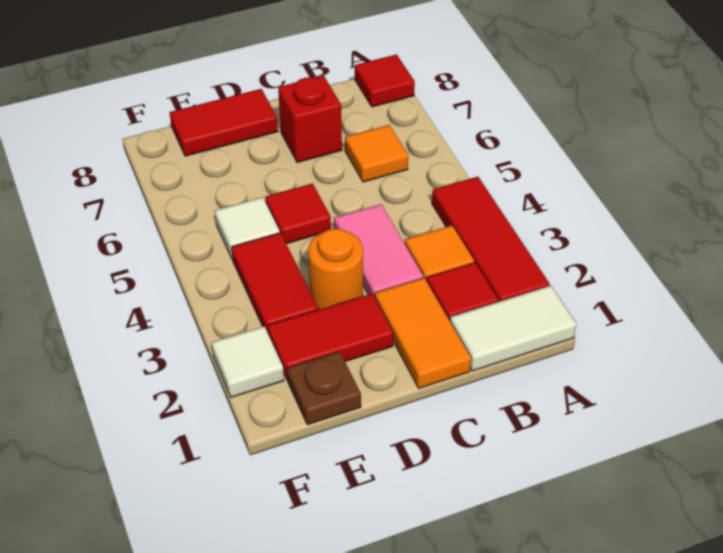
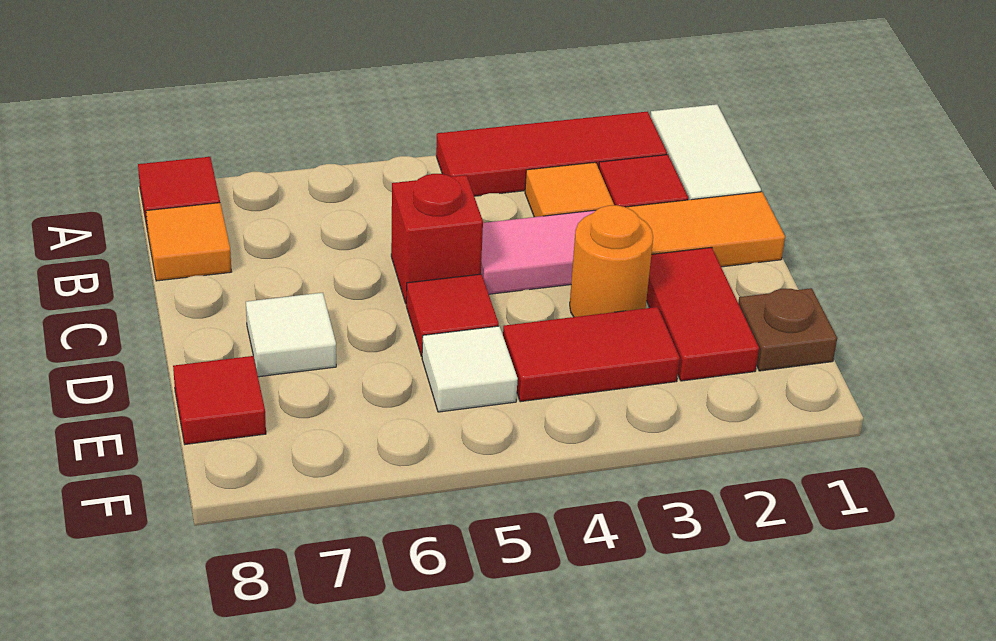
orange 1x1 tile [345,125,408,182] -> orange 1x1 tile moved to [146,203,232,281]
red 1x1 brick [278,75,342,163] -> red 1x1 brick moved to [391,174,483,303]
red 1x2 tile [169,89,278,156] -> red 1x1 tile [173,356,266,444]
white 1x1 tile [212,326,284,397] -> white 1x1 tile moved to [246,293,336,377]

